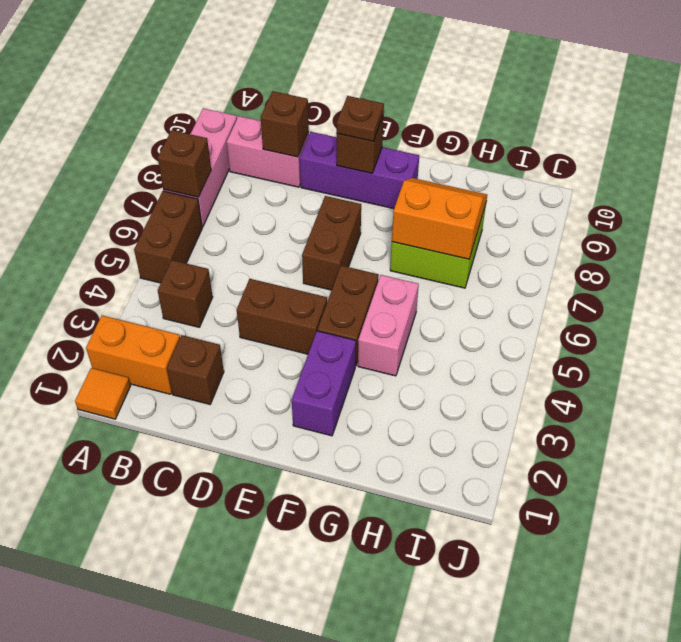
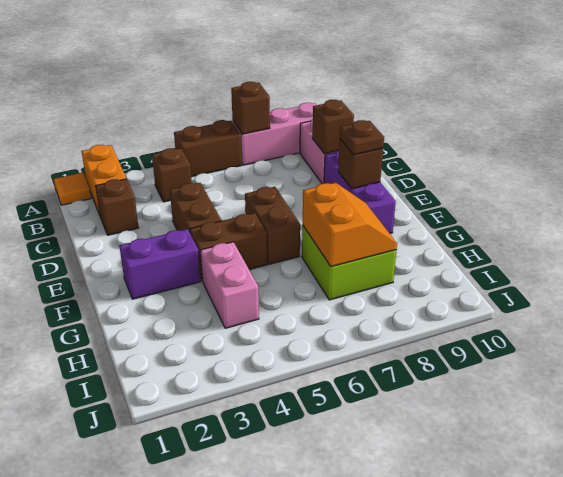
brown 1x2 brick [302,196,361,290] -> brown 1x2 brick turned to [245,187,300,264]
pink 1x2 brick [358,275,419,376] -> pink 1x2 brick turned to [200,242,259,328]

